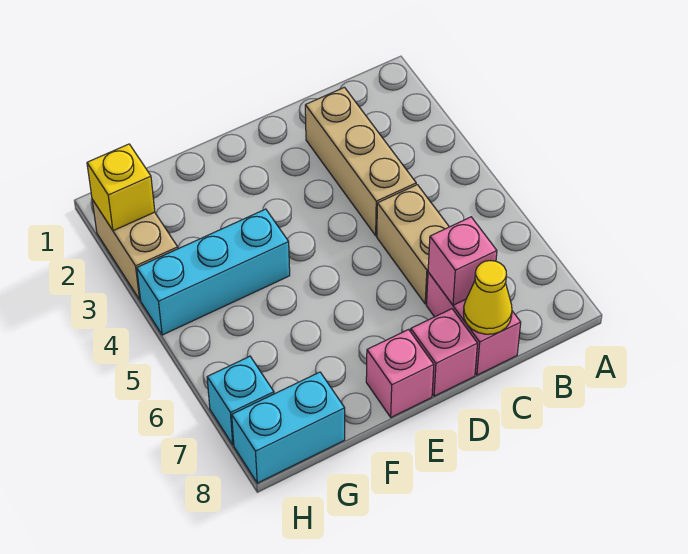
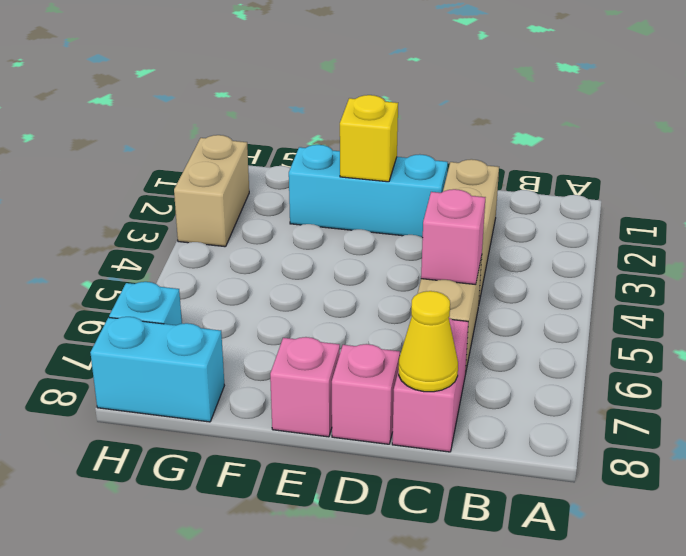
pink 1x1 brick [428,217,497,305] -> pink 1x1 brick moved to [421,189,485,285]
cyan 1x3 brick [137,209,290,335] -> cyan 1x3 brick moved to [289,145,448,238]
yellow 1x1 brick [87,144,155,231] -> yellow 1x1 brick moved to [340,95,398,182]

